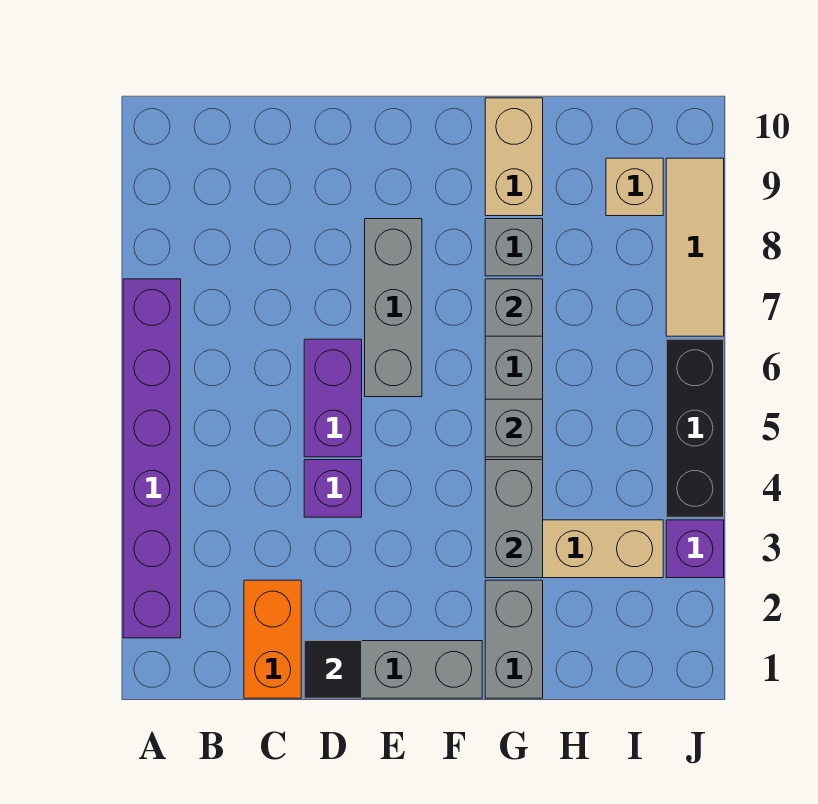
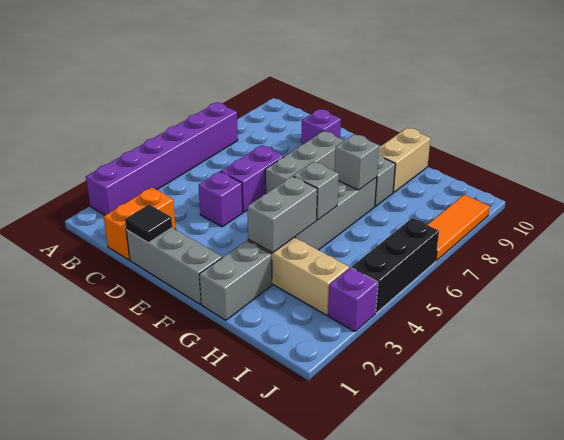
none -> purple 1x1 brick [301,109,341,145]
tan 1x1 brick [606,158,663,216] -> none
tan 1x3 tile [666,158,724,336] -> orange 1x3 tile [427,195,490,261]

